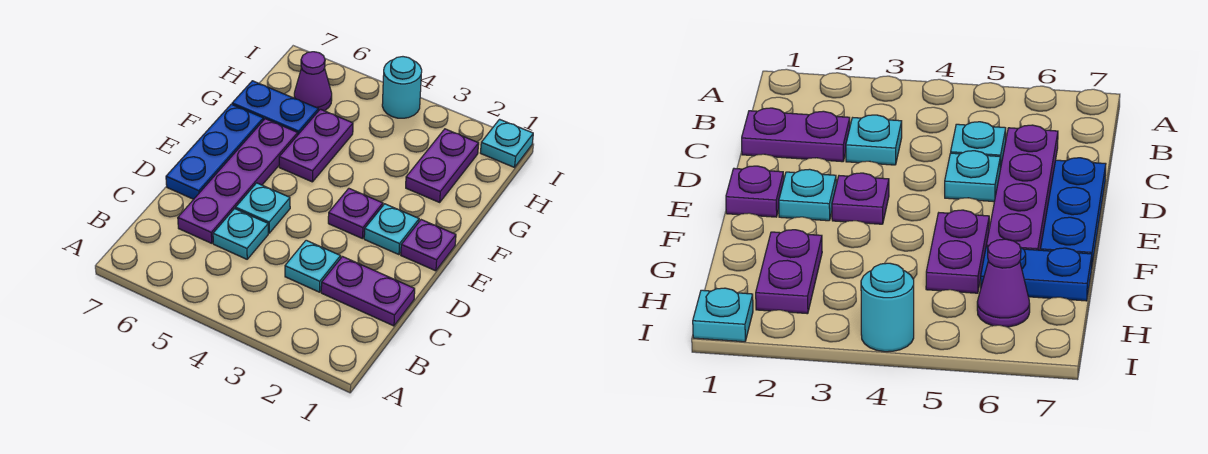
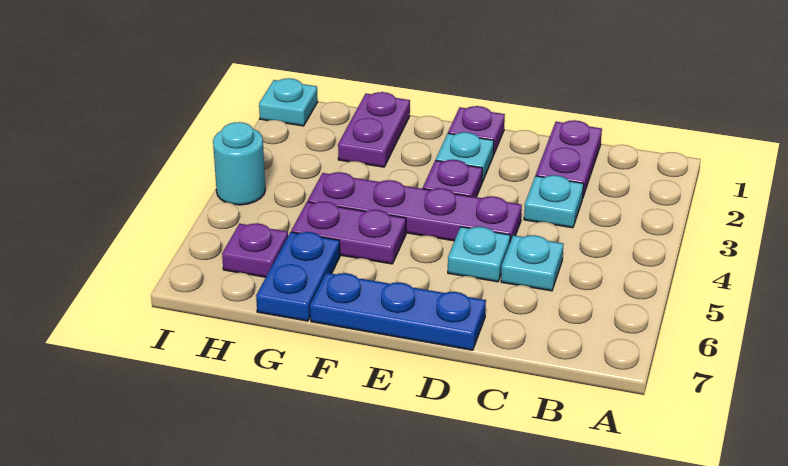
purple 1x4 plate [178,119,298,243] -> purple 1x4 plate moved to [308,172,522,242]
purple 1x2 plate [406,129,479,202] -> purple 1x2 plate turned to [338,92,410,167]
purple 1x1 cone [294,52,332,111] -> purple 1x1 plate [222,223,288,277]

